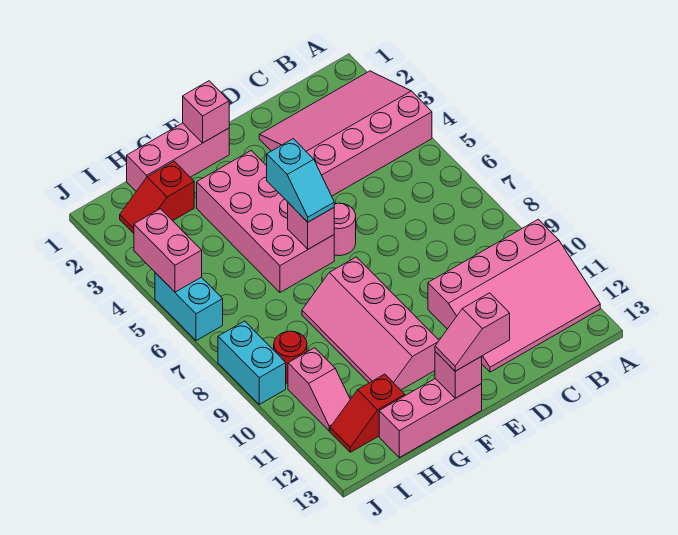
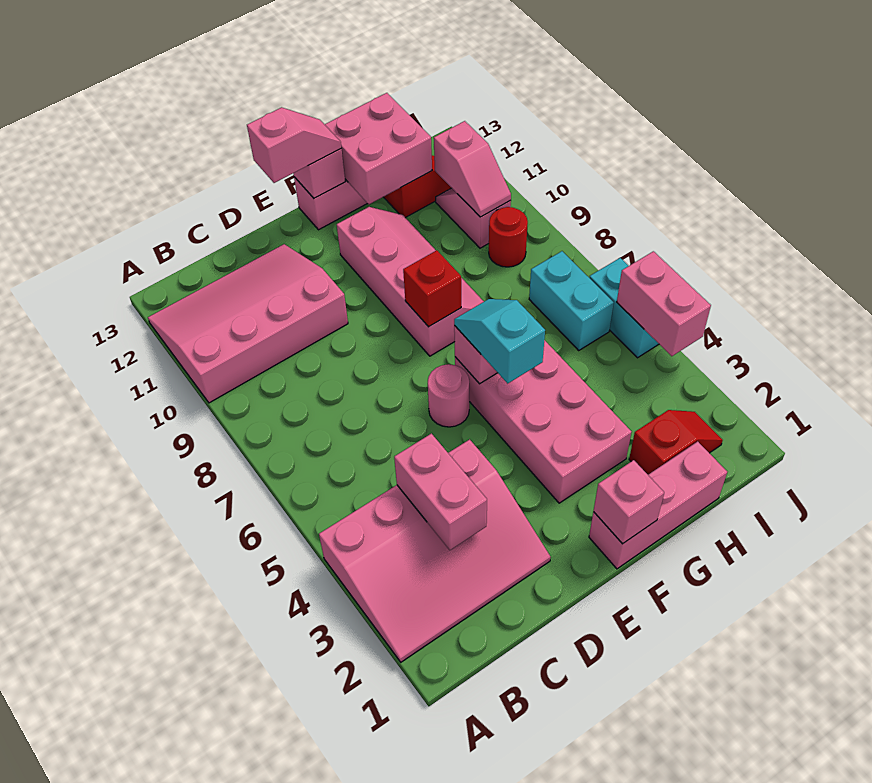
none -> pink 1x2 brick [394,434,487,550]
none -> red 1x1 brick [403,250,461,327]
none -> pink 2x2 brick [324,93,432,204]
none -> pink 1x2 slope [434,121,511,217]
cyan 1x2 brick [218,321,286,404] -> cyan 1x2 brick moved to [529,251,614,350]

